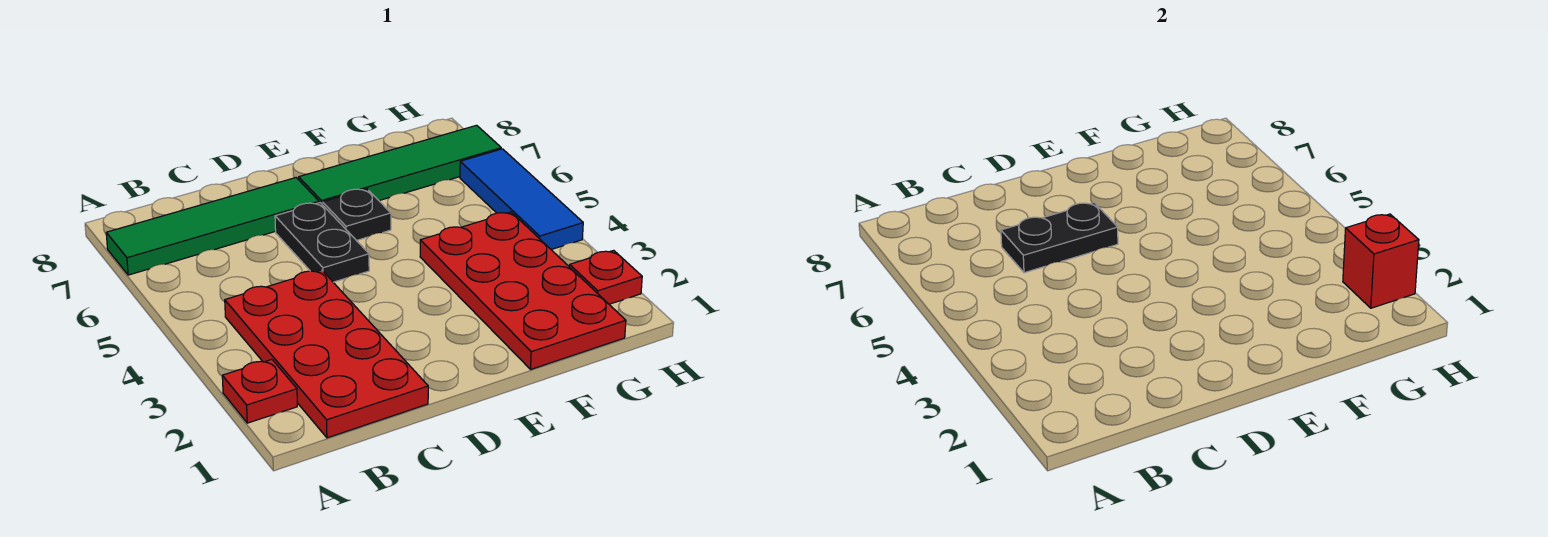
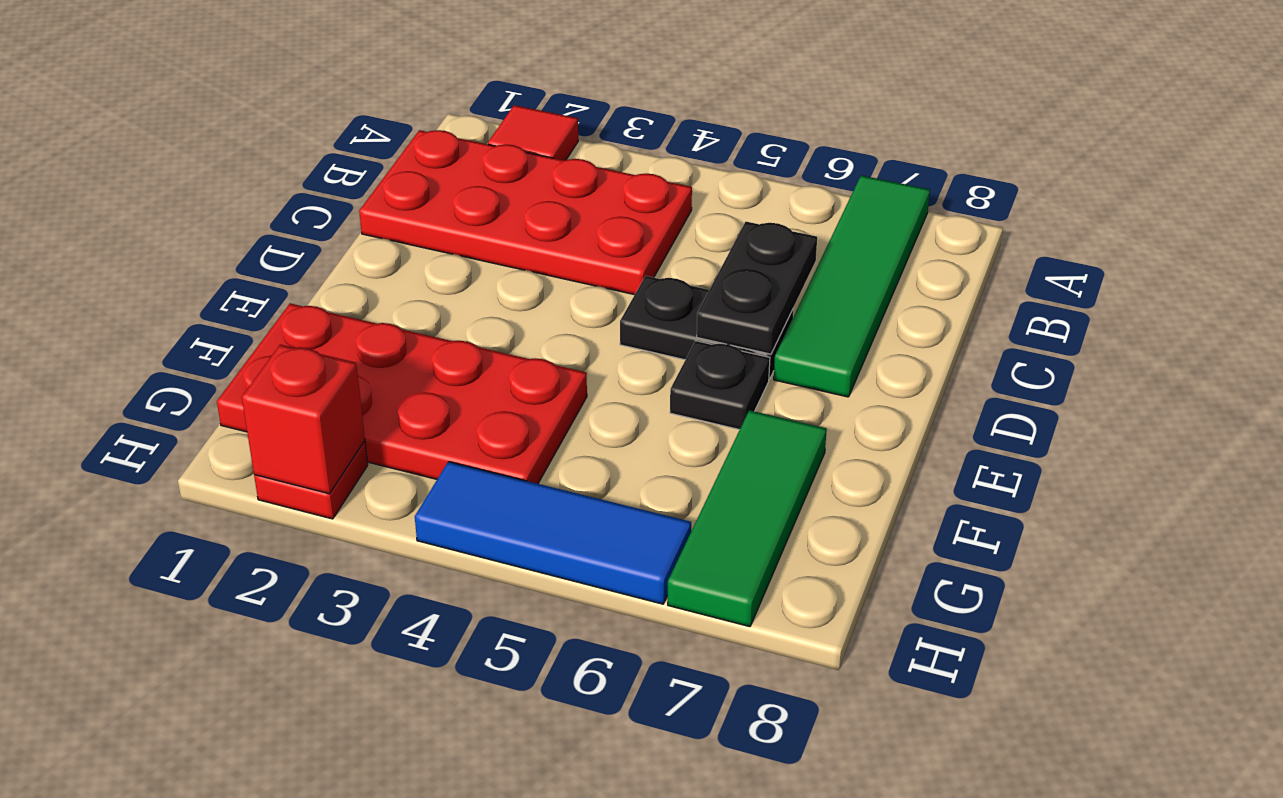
red 1x1 plate [222,360,297,423] -> red 1x1 tile [488,105,578,160]
green 1x4 tile [299,125,501,205] -> green 1x3 tile [668,410,827,627]

